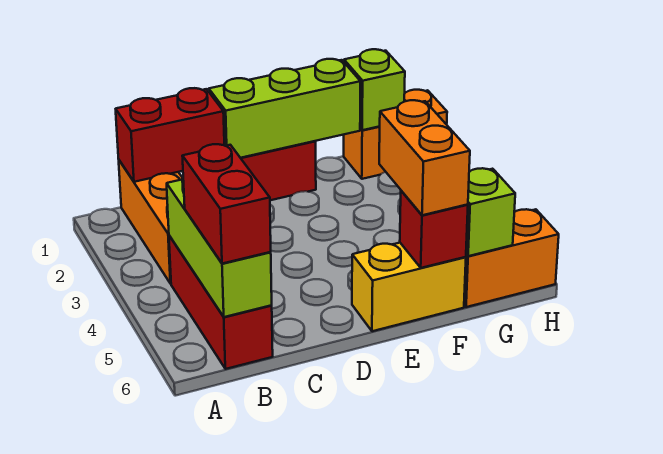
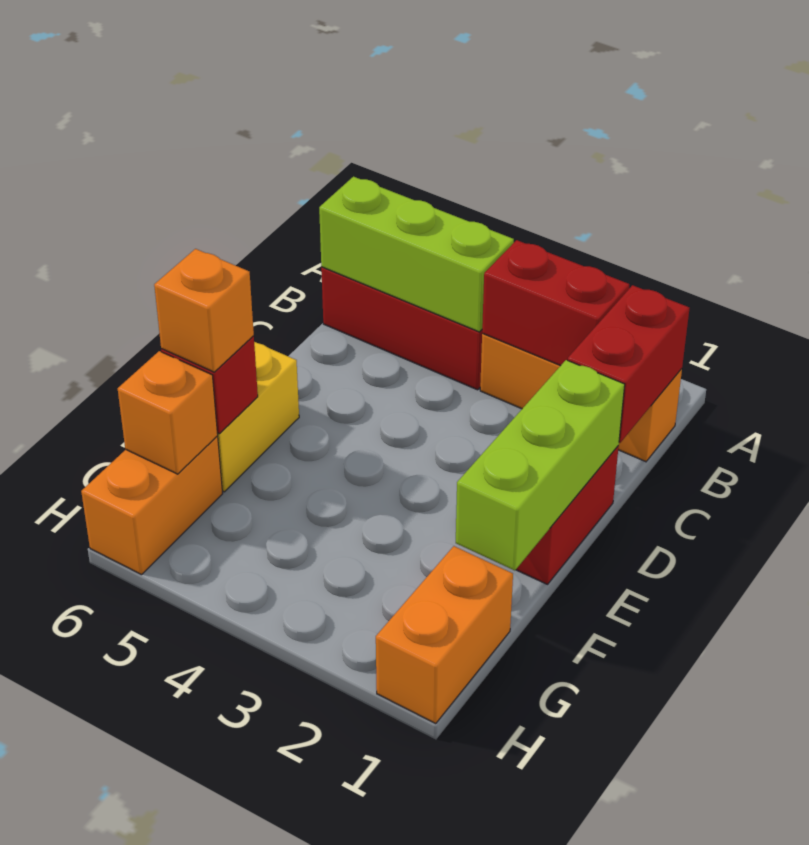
red 1x2 brick [182,144,271,264] -> red 1x2 brick moved to [482,240,629,366]
orange 1x2 brick [379,100,470,215] -> orange 1x1 brick [154,249,254,372]
lime 1x1 brick [344,49,405,130] -> none
lime 1x1 brick [466,168,515,256] -> orange 1x1 brick [118,351,218,474]

